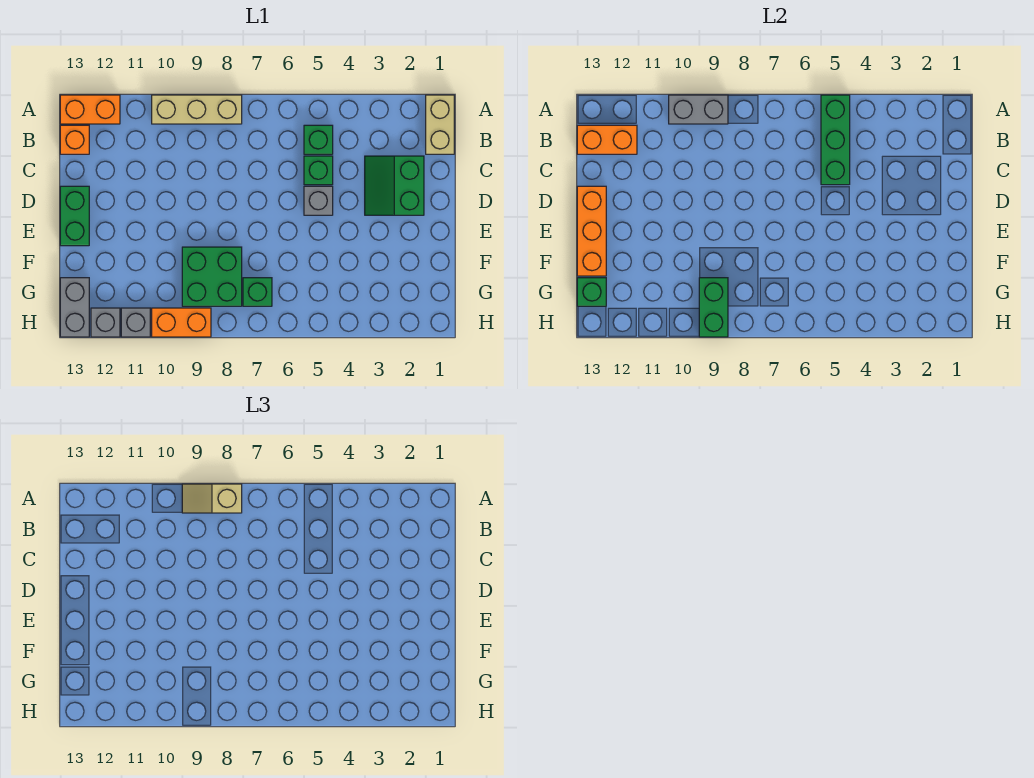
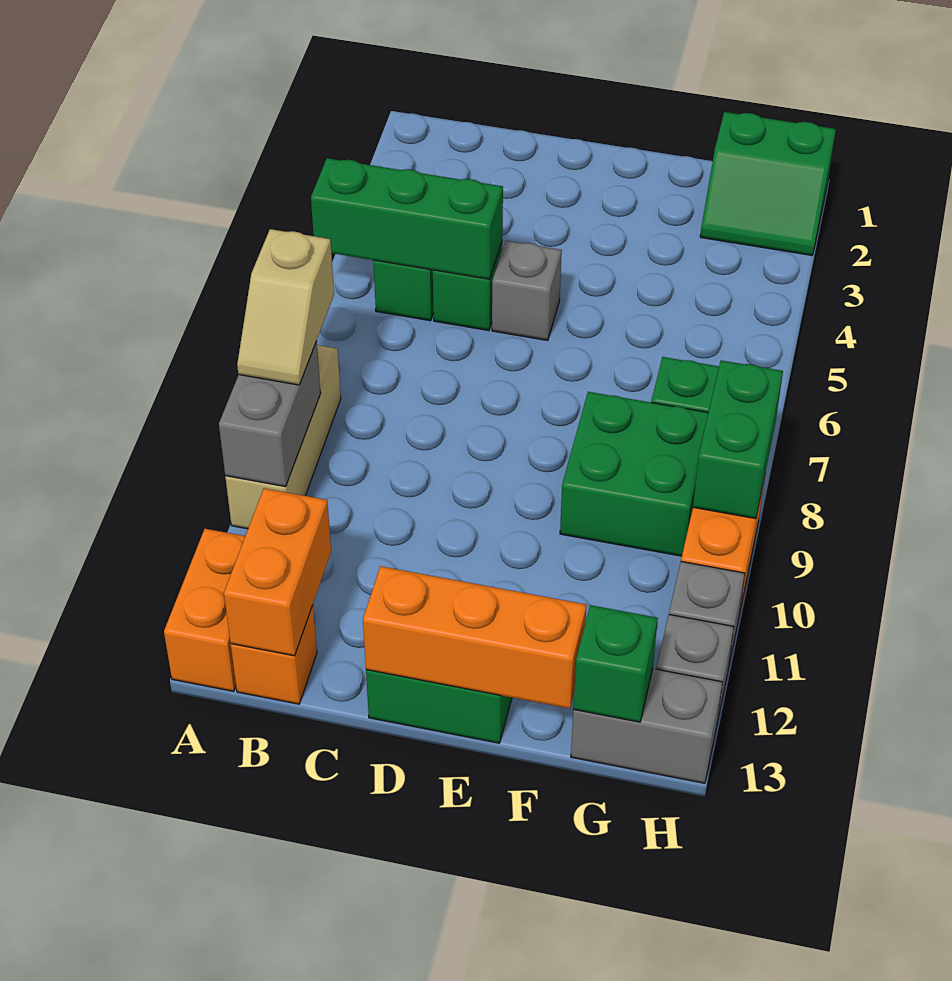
tan 1x2 brick [426,95,454,154] -> none
green 2x2 slope [365,156,424,215] -> green 2x2 slope moved to [700,112,836,255]
green 1x2 brick [699,278,728,337] -> green 1x2 brick turned to [693,360,783,519]

